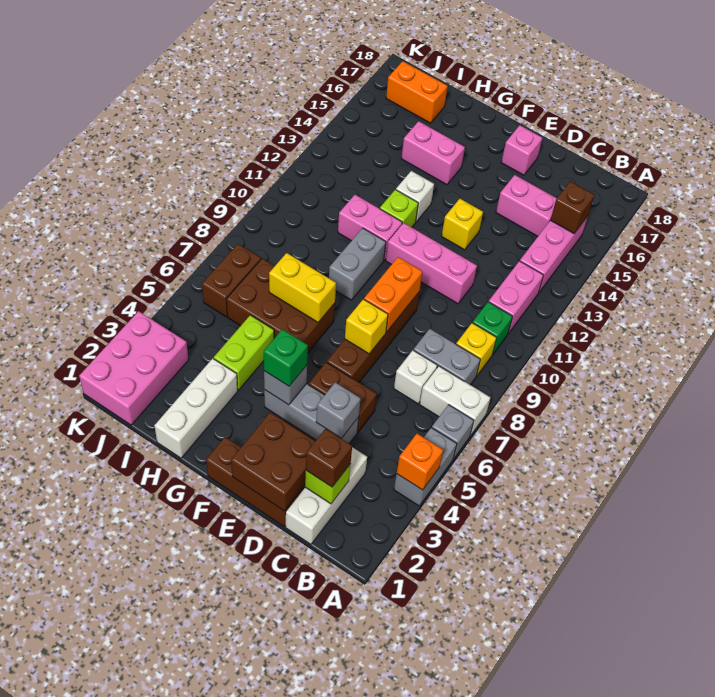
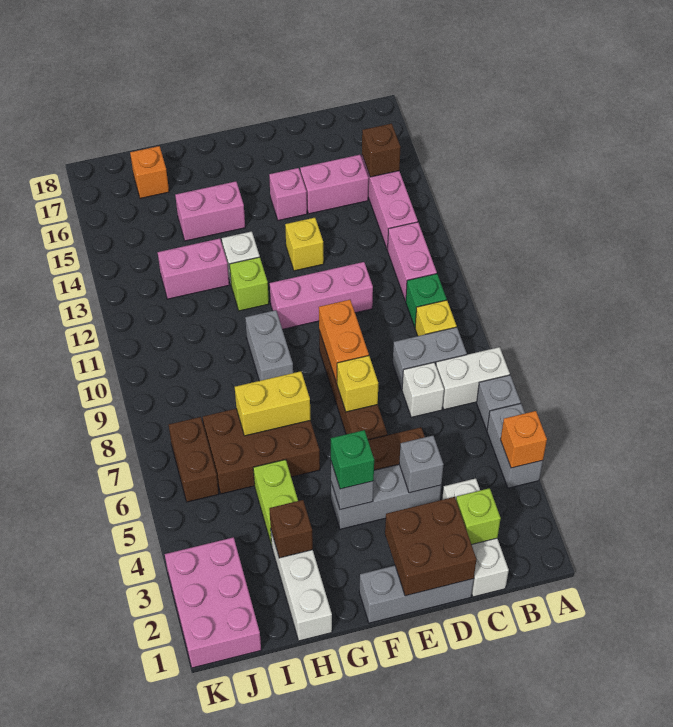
brown 1x1 brick [306,428,352,487] -> brown 1x1 brick moved to [269,500,313,558]
brown 1x3 brick [206,437,303,527] -> grey 1x3 brick [359,566,474,623]
pink 1x1 brick [501,125,542,175] -> pink 1x1 brick moved to [269,168,307,221]
pink 1x2 brick [338,195,402,260] -> pink 1x2 brick moved to [158,238,229,299]
orange 1x2 brick [386,61,448,123] -> orange 1x1 brick [130,146,169,198]

